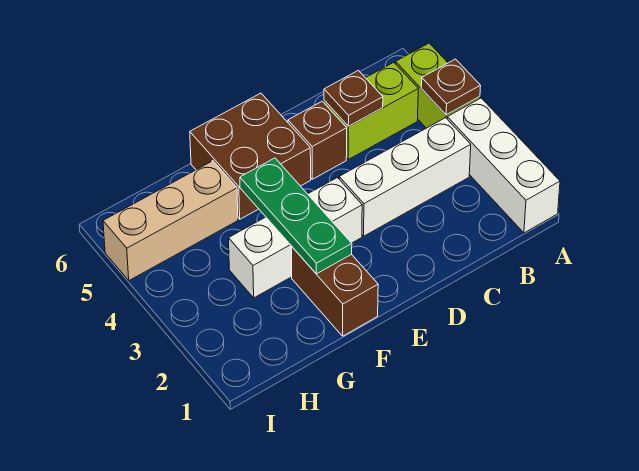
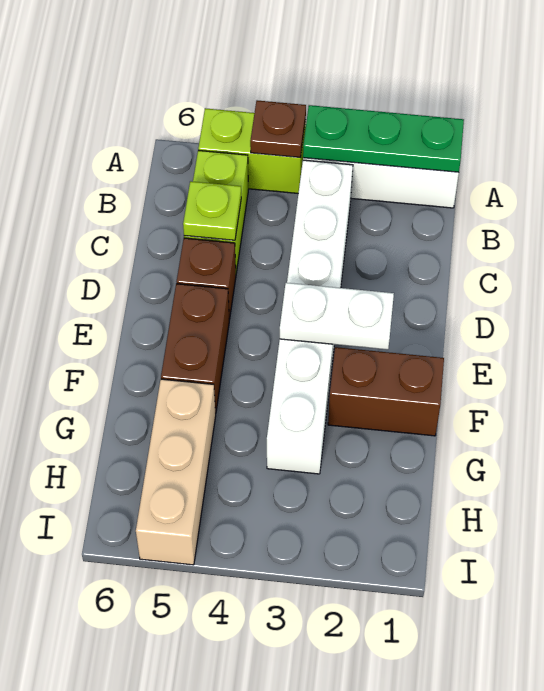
brown 1x1 plate [324,70,383,126] -> lime 1x1 plate [183,181,241,240]
none -> white 1x2 plate [280,283,394,350]
brown 2x2 brick [190,93,311,219] -> brown 1x2 brick [161,284,229,414]
green 1x3 plate [240,158,352,274] -> green 1x3 plate moved to [303,105,464,172]

